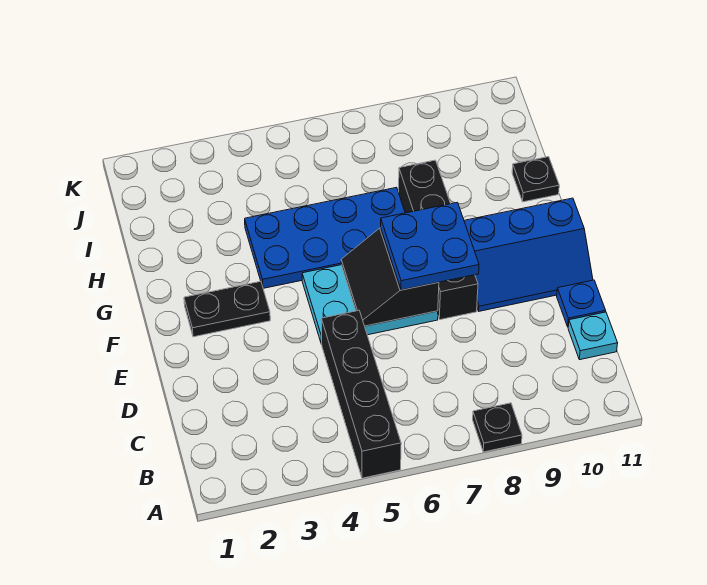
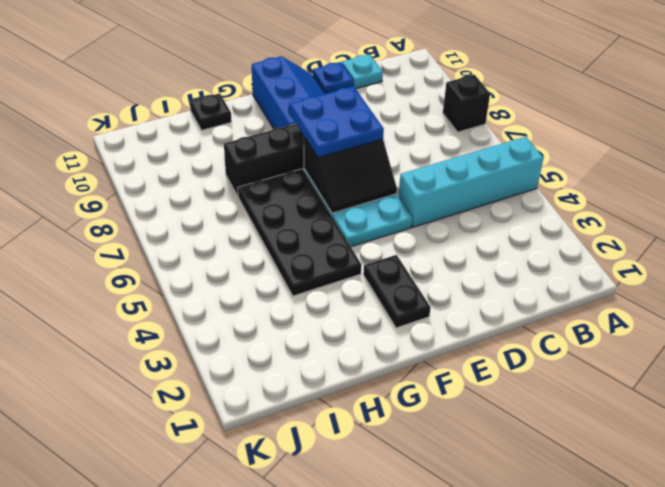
black 1x4 brick [321,310,401,478] -> cyan 1x4 brick [399,137,543,227]
black 1x1 plate [473,403,522,452] -> black 1x1 brick [443,75,490,132]
blue 2x4 plate [245,187,405,288] -> black 2x4 plate [238,169,361,296]

